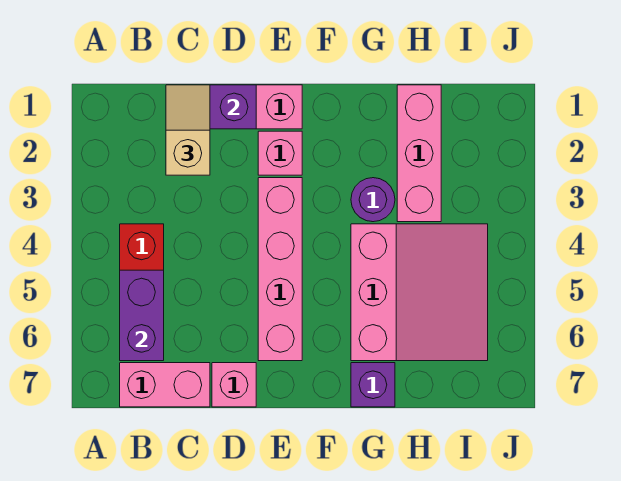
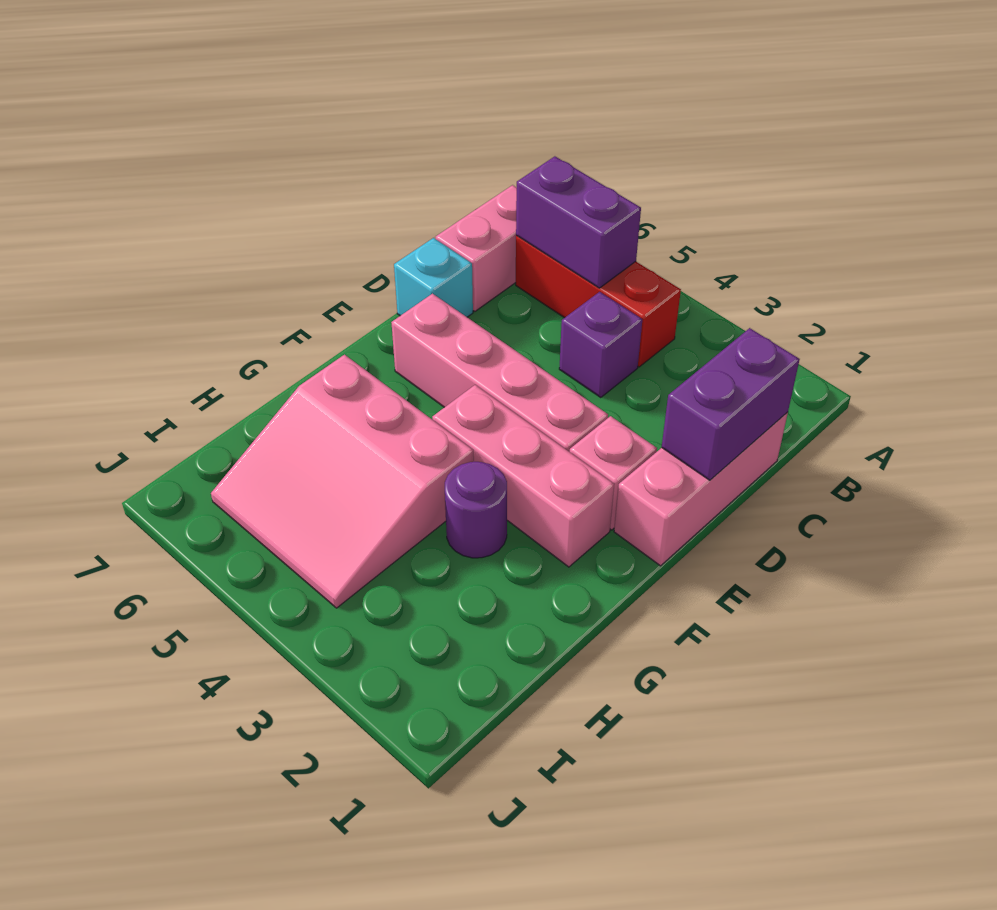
tan 1x2 slope [166,85,210,175] -> none
pink 1x1 brick [212,363,256,407] -> cyan 1x1 brick [394,238,473,317]
purple 1x1 brick [351,363,395,407] -> purple 1x1 brick moved to [559,292,642,398]
pink 1x3 brick [397,85,441,222] -> pink 1x3 brick moved to [432,385,614,567]

